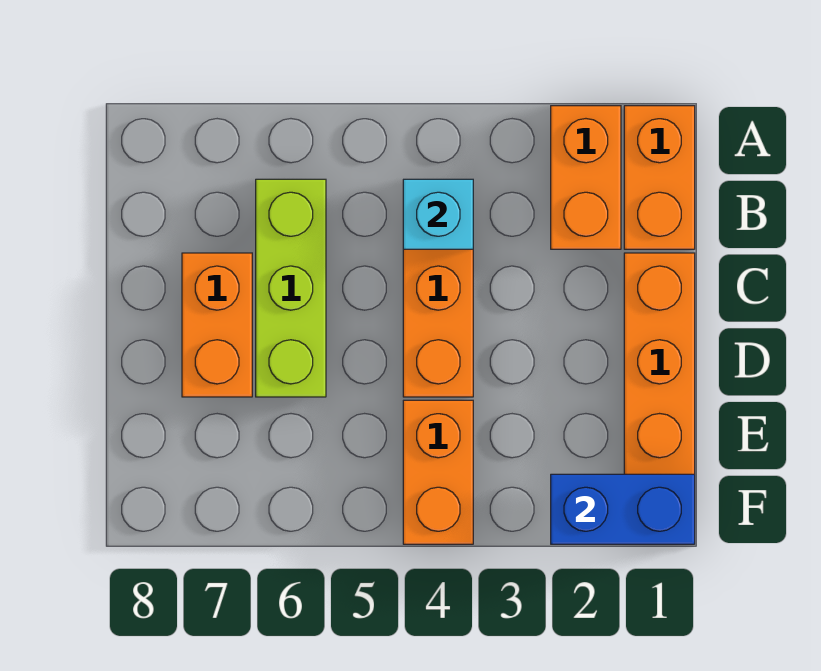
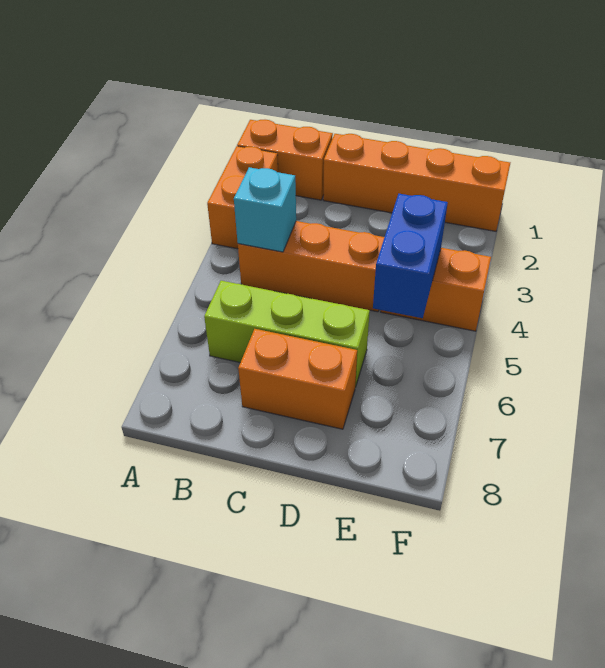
orange 1x2 brick [551,106,621,249] -> orange 1x2 brick turned to [207,146,278,249]
blue 1x2 brick [551,474,695,544] -> blue 1x2 brick moved to [373,194,448,318]

